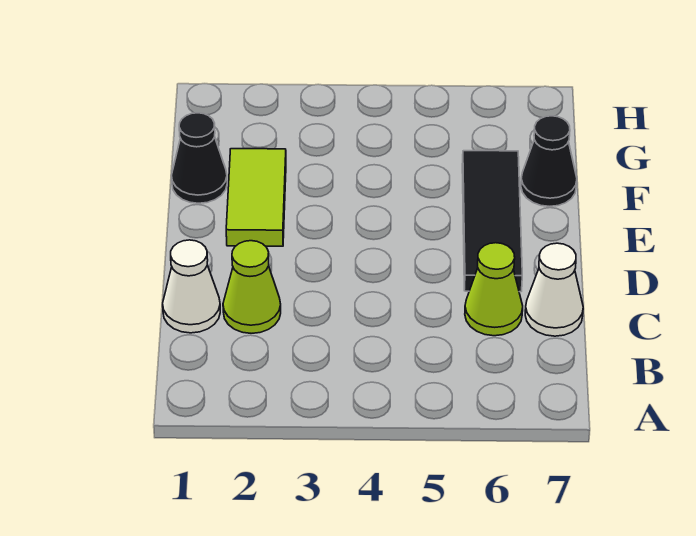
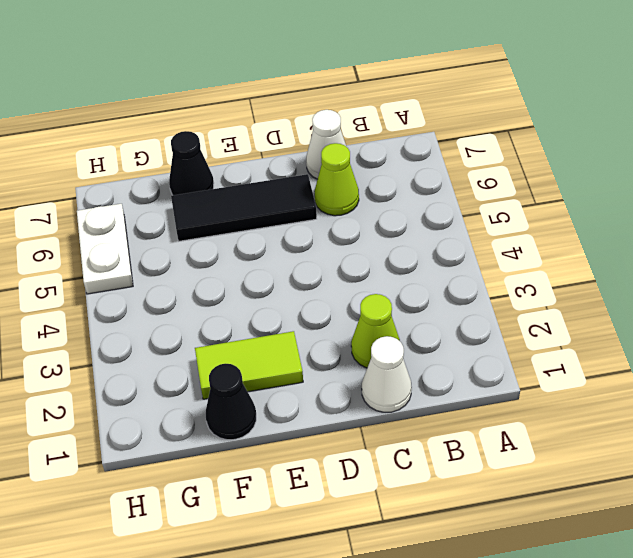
none -> white 1x2 plate [77,204,133,294]

